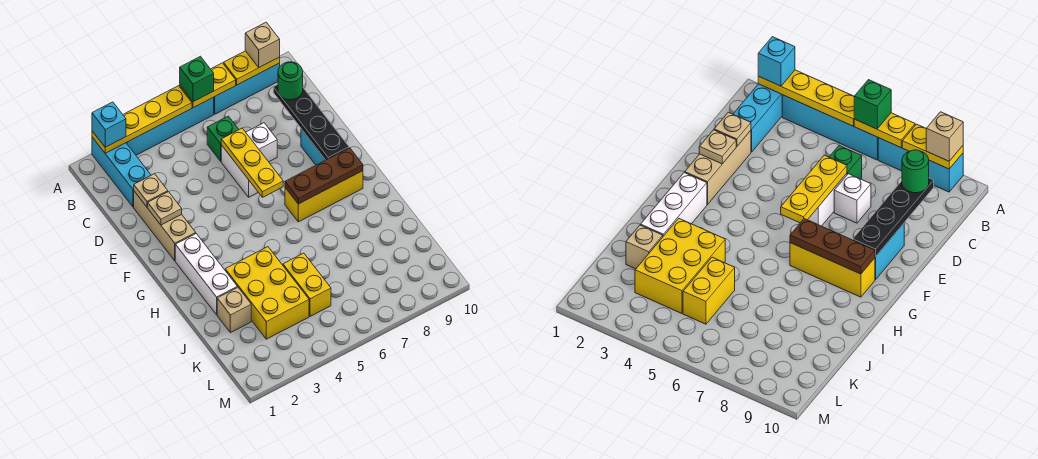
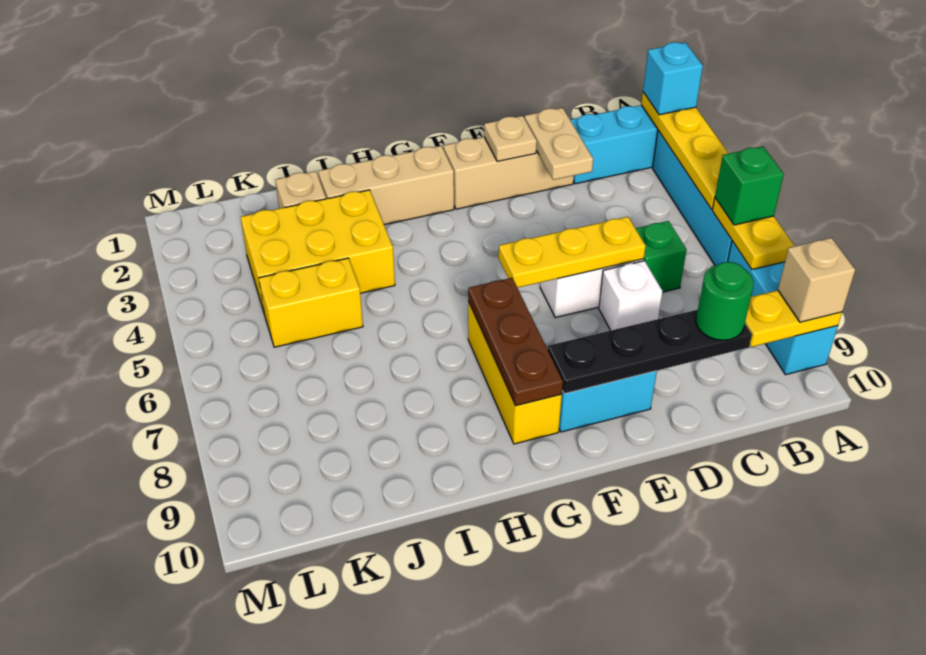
yellow 1x2 plate [224,51,280,85] -> yellow 1x2 plate turned to [745,290,842,347]
tan 1x1 plate [134,174,168,207] -> tan 1x2 plate [525,108,593,180]
white 1x3 brick [175,234,237,315] -> tan 1x3 brick [318,146,454,225]

